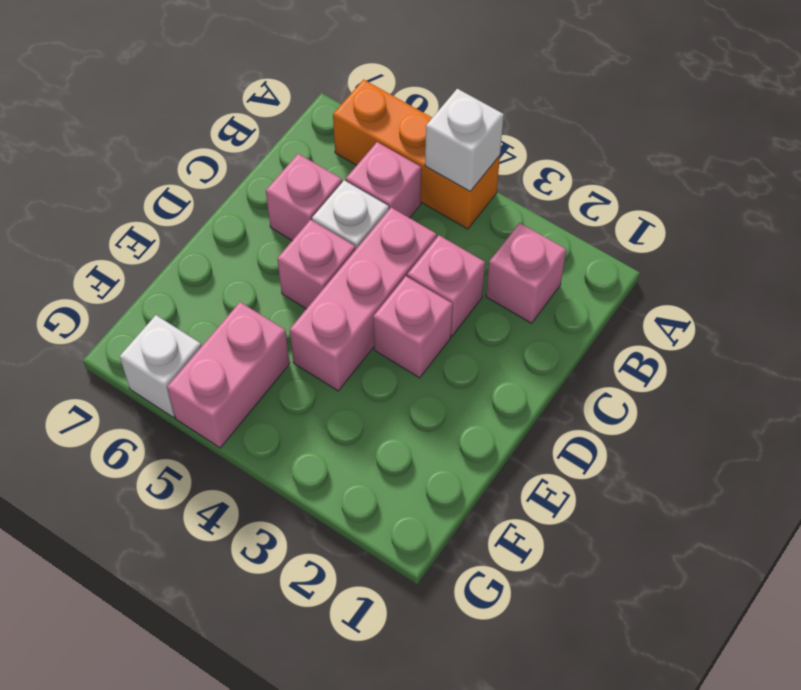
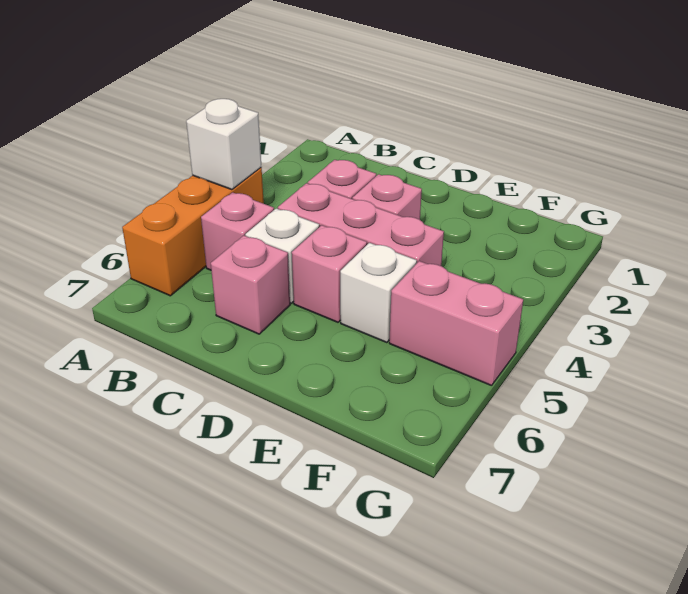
pink 1x1 brick [486,223,566,323] -> none
white 1x1 brick [120,315,202,417] -> white 1x1 brick moved to [340,243,417,343]

